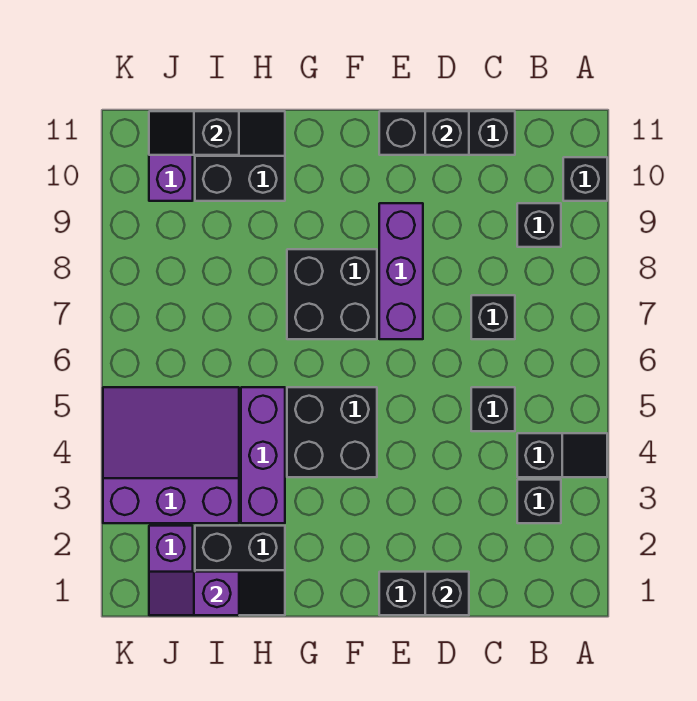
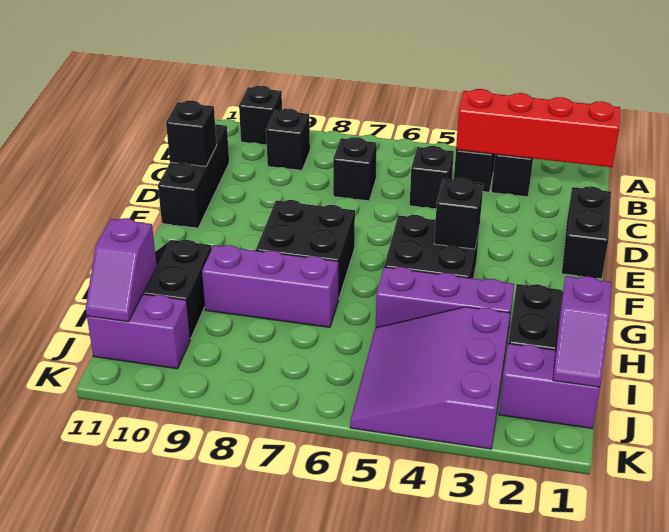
none -> red 1x4 brick [456,89,620,167]
black 1x1 brick [425,572,469,615] -> black 1x1 brick moved to [434,178,483,249]
purple 1x3 brick [379,203,423,339] -> purple 1x3 brick moved to [202,245,338,327]
black 1x2 slope [149,111,239,155] -> purple 1x2 slope [86,218,157,322]

